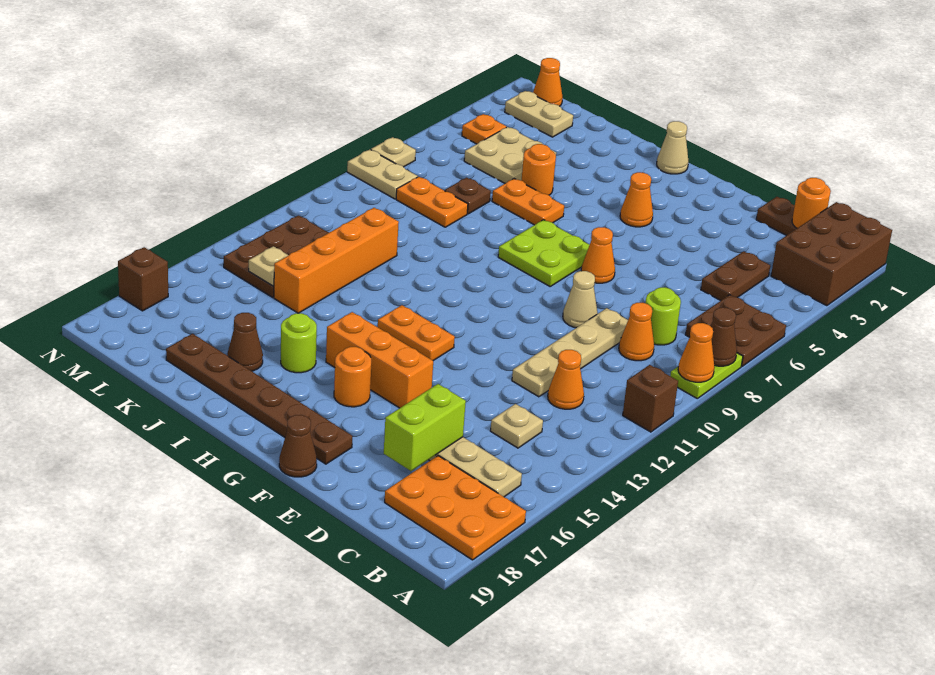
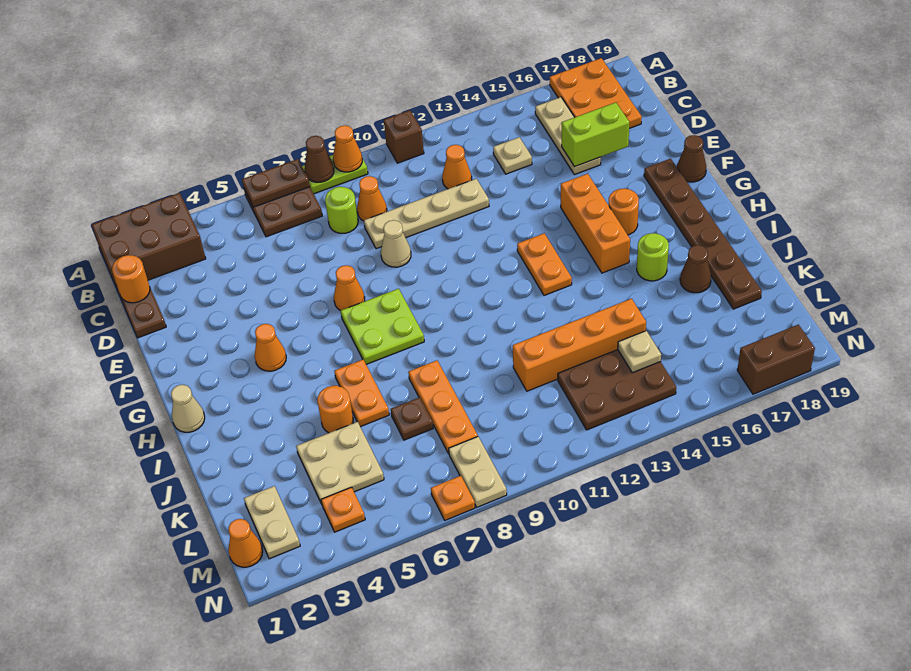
brown 1x2 plate [701,251,770,301] -> brown 1x2 plate moved to [242,159,310,207]
orange 1x2 plate [396,177,468,227] -> orange 1x3 plate [408,361,478,454]
tan 1x1 plate [371,137,416,167] -> orange 1x1 plate [431,476,475,520]
brown 1x1 brick [118,247,168,311] -> brown 1x2 brick [737,325,815,394]

